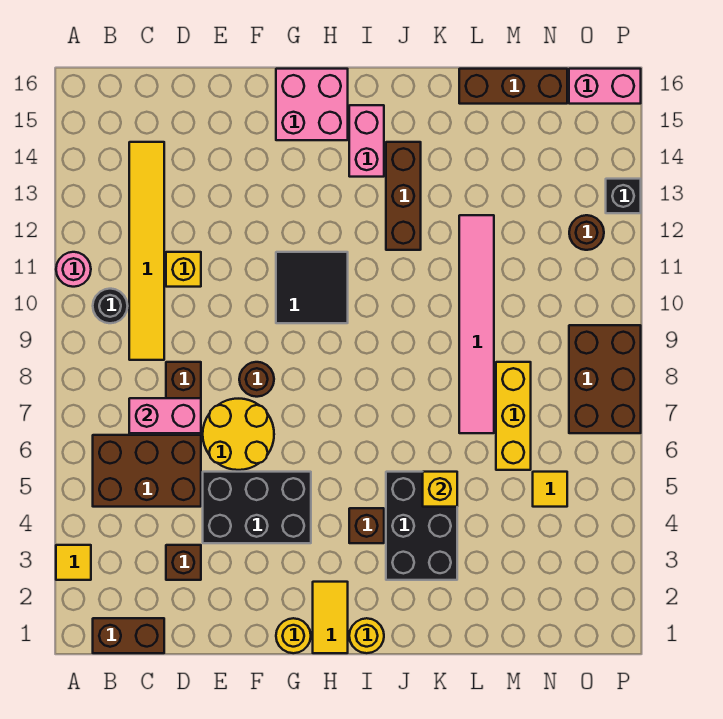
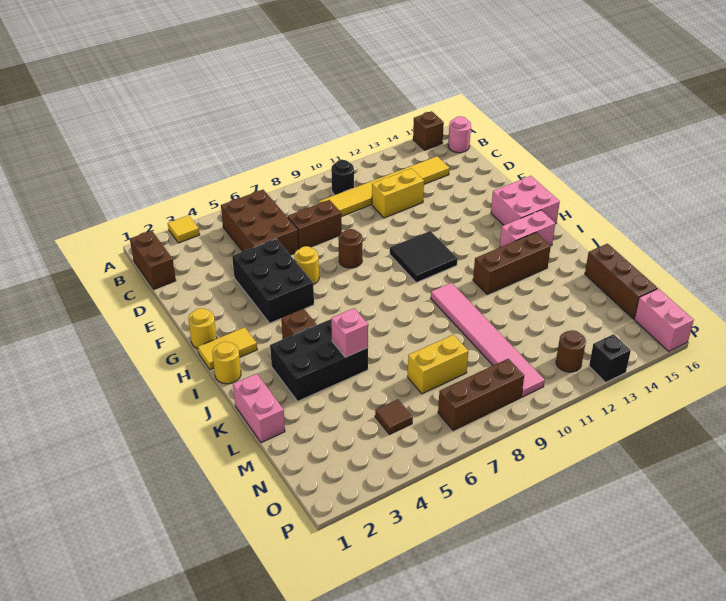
pink 1x1 round brick [56,252,91,287] -> pink 1x1 round brick moved to [448,116,471,153]
pink 1x2 brick [129,398,201,433] -> pink 1x2 brick moved to [233,374,285,443]
brown 1x1 brick [166,545,201,580] -> brown 1x1 brick moved to [413,111,444,150]
yellow 1x1 brick [166,252,201,287] -> yellow 1x2 brick [372,169,424,218]
yellow 2x2 round brick [203,399,274,470] -> yellow 1x1 round brick [294,246,319,285]
yellow 1x1 brick [423,472,457,507] -> pink 1x1 brick [331,308,368,357]
pink 1x6 tile [459,215,494,433] -> pink 1x6 tile turned to [431,283,545,397]
yellow 1x3 brick [496,362,531,470] -> yellow 1x2 brick [408,335,468,394]
yellow 1x1 tile [533,472,567,507] -> brown 1x1 tile [375,399,413,435]
brown 2x3 brick [569,325,641,433] -> brown 1x3 brick [438,359,524,431]

